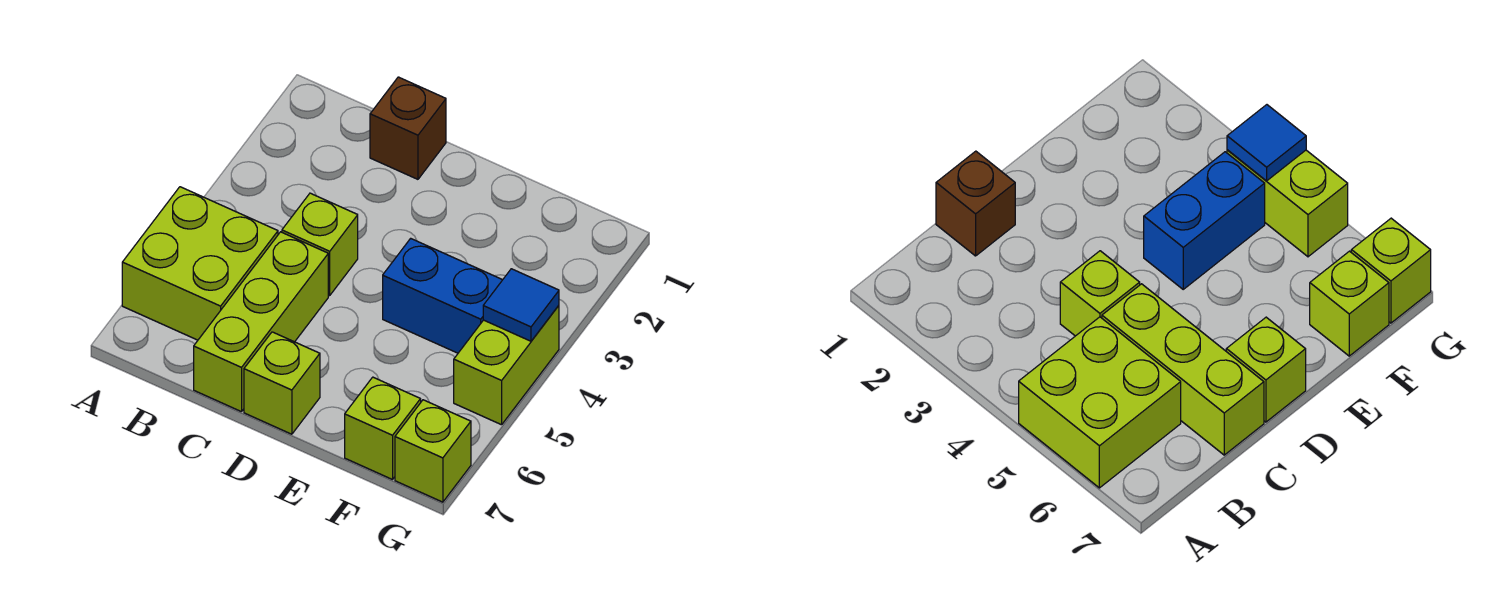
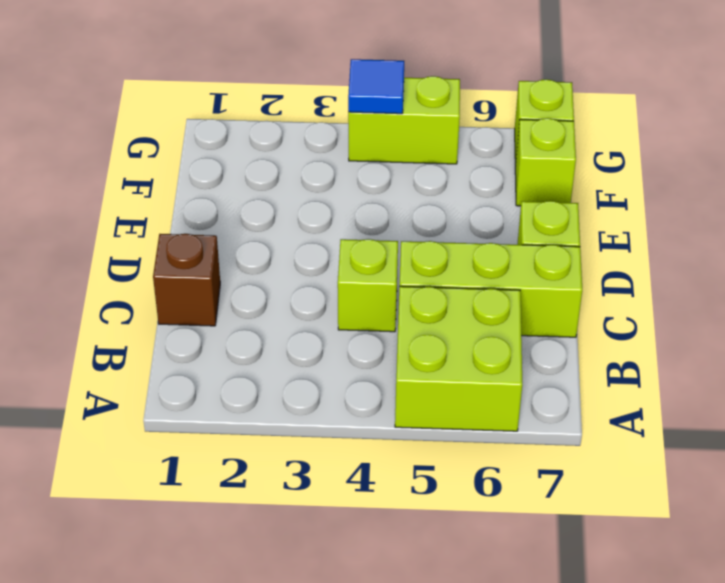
blue 1x2 brick [383,238,502,353] -> none

